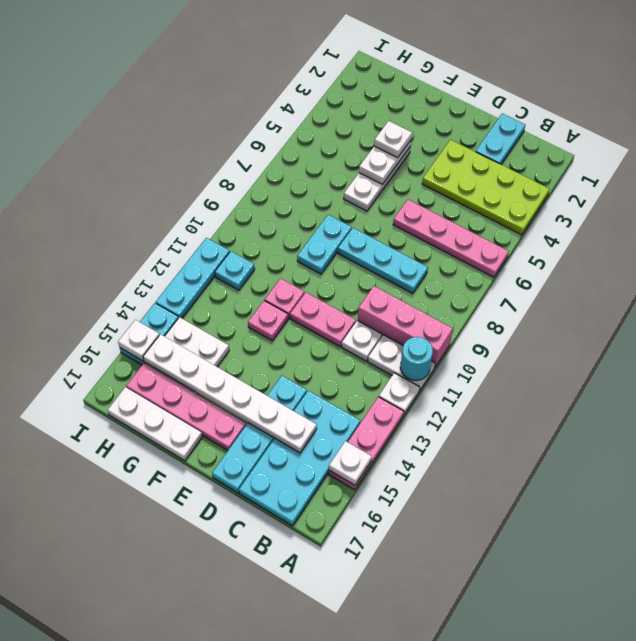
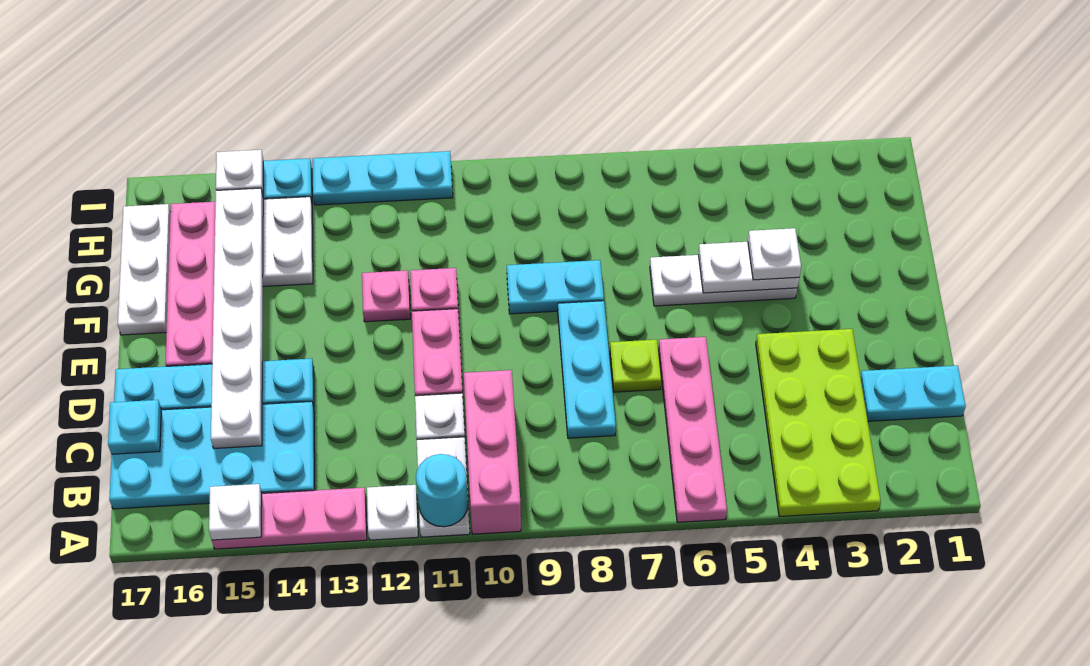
none -> lime 1x1 plate [610,340,661,392]
cyan 1x1 plate [215,251,255,290] -> cyan 1x1 plate moved to [108,400,161,454]

